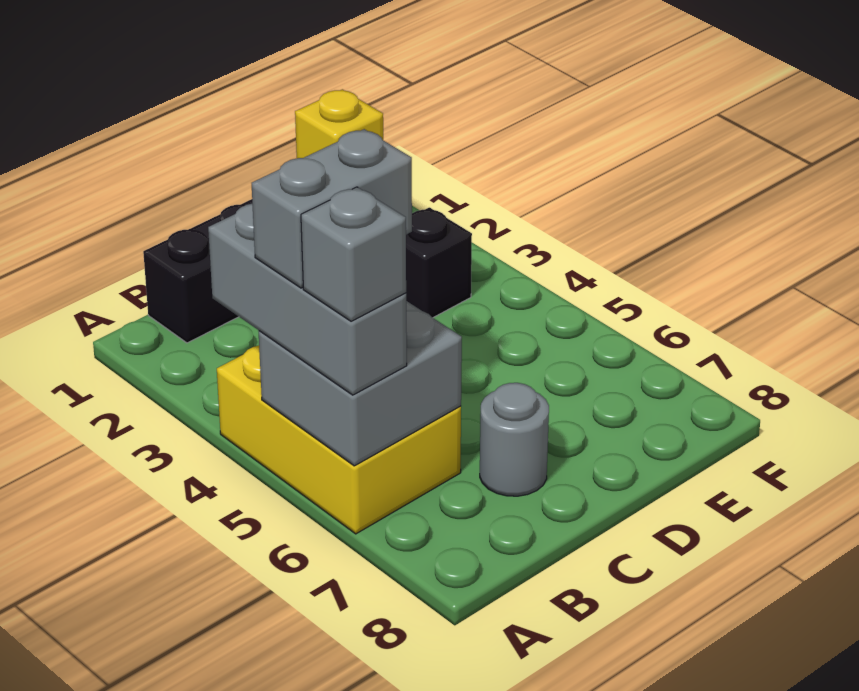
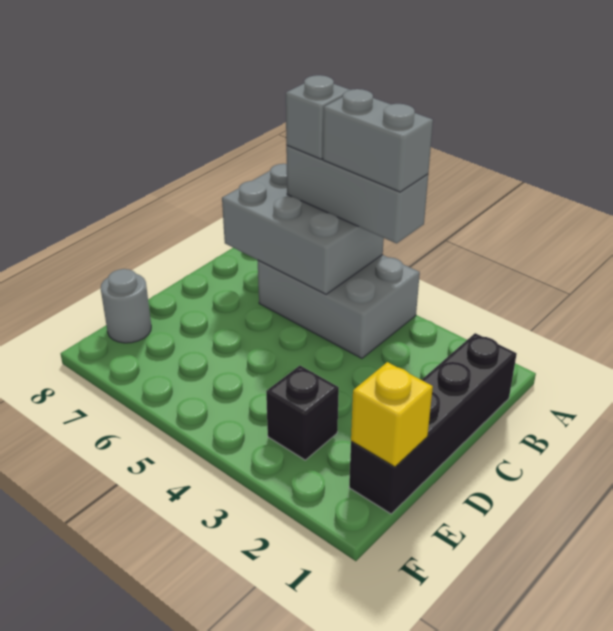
yellow 2x3 brick [217,346,461,534] -> grey 2x3 brick [258,255,420,358]
grey 2x2 brick [259,301,462,466] -> grey 2x3 brick [222,164,384,294]
grey 1x2 brick [252,129,412,288] -> grey 1x2 brick turned to [323,89,433,192]
grey 1x1 round brick [480,383,549,496] -> grey 1x1 round brick moved to [101,269,151,343]

